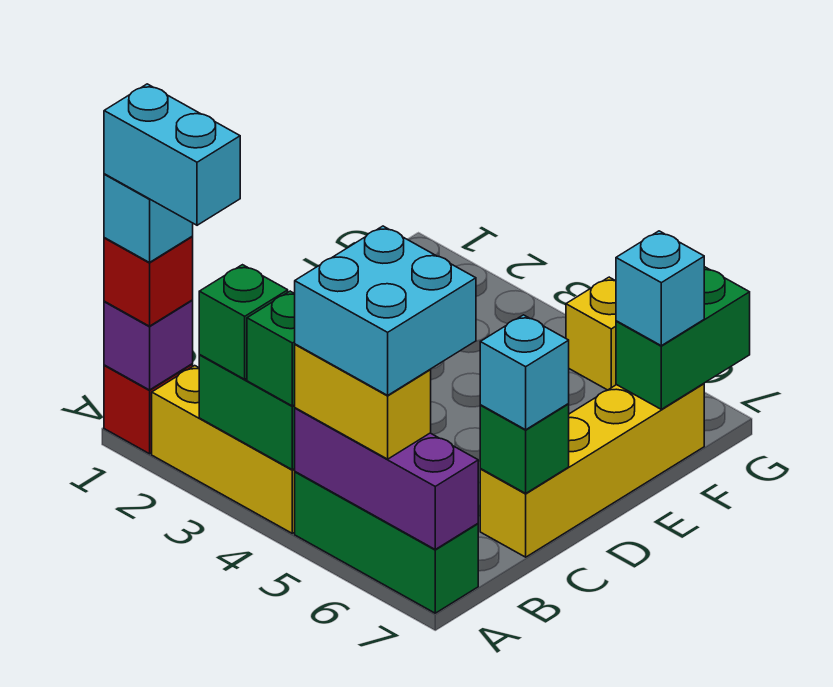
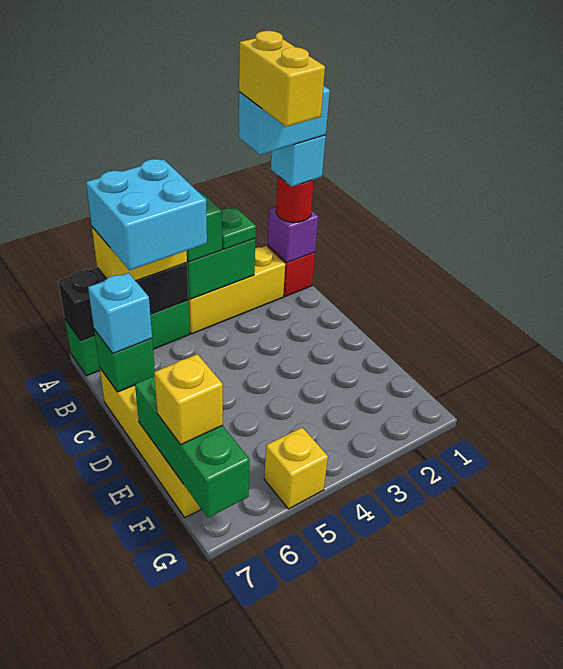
red 1x1 brick [104,237,193,326] -> red 1x1 round brick [276,176,314,222]
none -> yellow 1x2 brick [239,31,325,127]
green 1x1 brick [199,265,288,379] -> green 1x1 plate [222,208,256,249]
purple 1x3 brick [295,408,478,549] -> black 1x3 brick [58,263,189,341]
green 1x2 brick [616,267,750,409] -> green 1x3 brick [135,376,250,517]
cyan 1x1 brick [616,231,704,346] -> yellow 1x1 brick [154,354,223,445]

